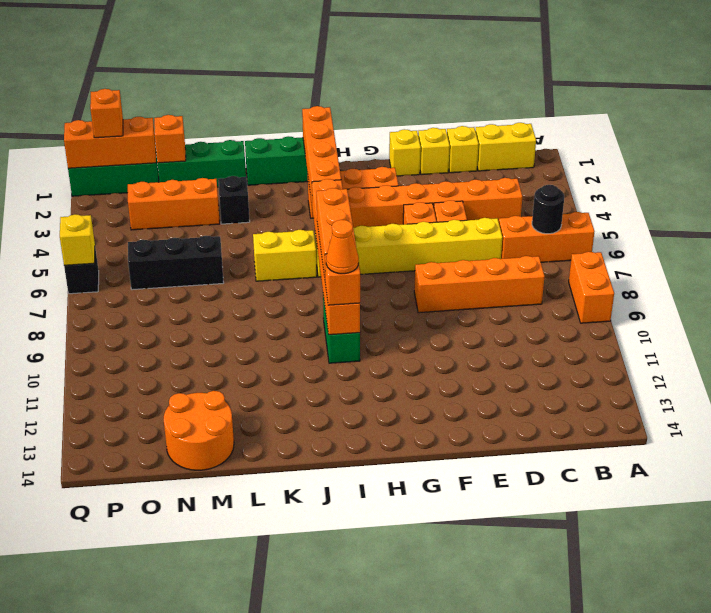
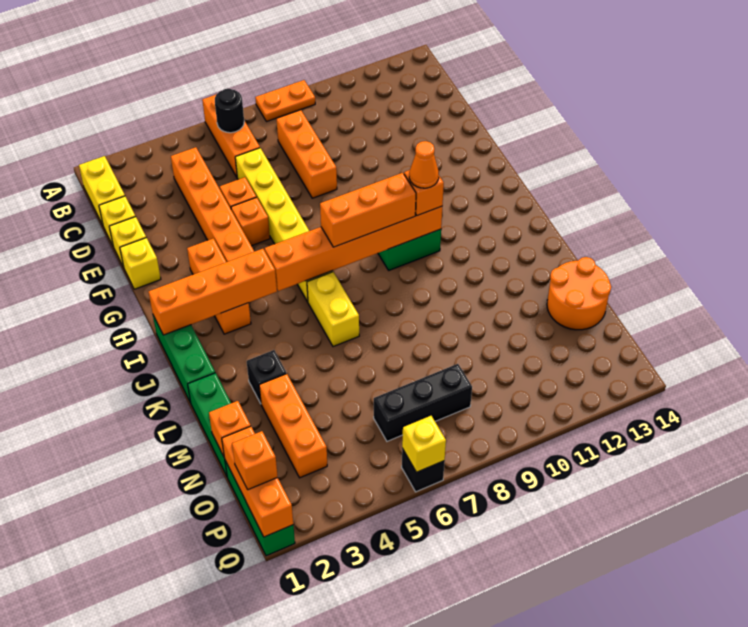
orange 1x2 brick [569,252,614,323] -> orange 1x2 plate [255,80,315,122]
orange 1x4 brick [414,256,545,313] -> orange 1x3 brick [277,110,337,198]
black 1x3 brick [128,236,223,290] -> black 1x3 brick turned to [374,364,472,441]

